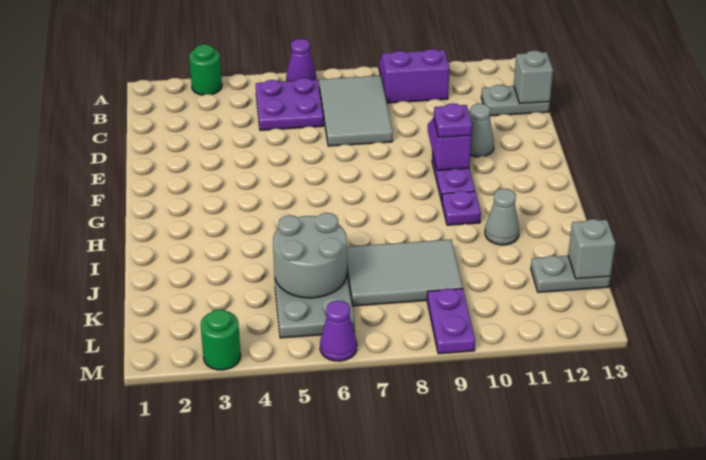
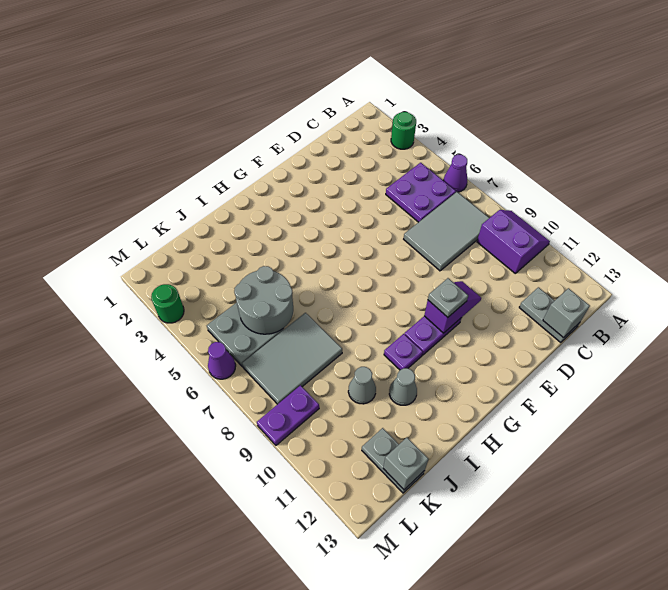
grey 1x1 cone [470,104,494,157] -> grey 1x1 cone moved to [348,367,376,404]
purple 1x1 plate [434,104,472,137] -> grey 1x1 plate [428,278,468,317]
grey 2x3 tile [347,239,463,306] -> grey 2x3 tile turned to [242,313,342,404]

